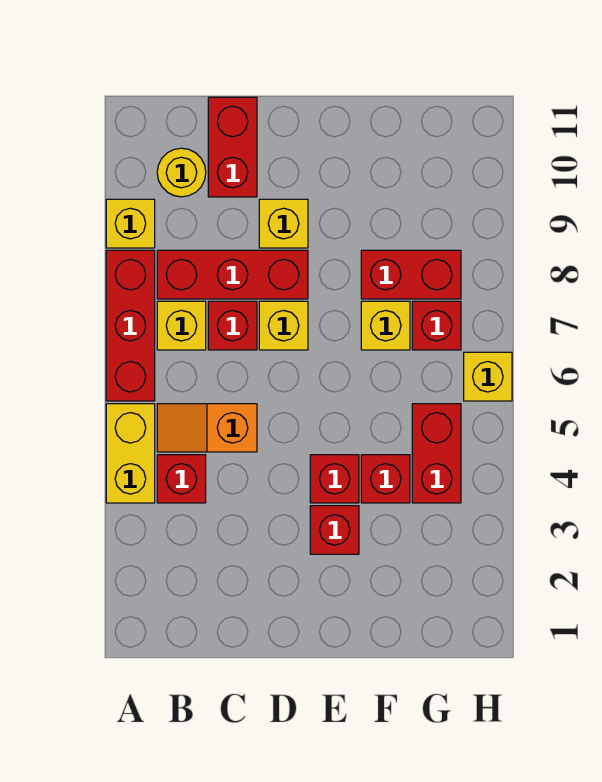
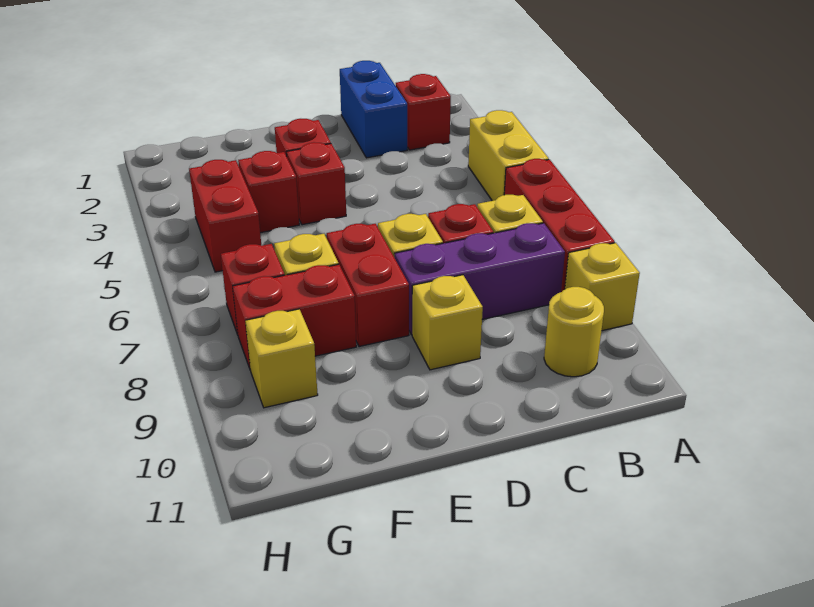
red 1x1 brick [157,455,206,503] -> red 1x1 brick moved to [396,74,451,150]
orange 1x2 slope [157,404,257,452] -> none
red 1x3 brick [157,250,308,299] -> purple 1x3 brick [395,223,565,335]
none -> blue 1x2 brick [340,61,407,158]
red 1x2 brick [208,97,257,197] -> red 1x2 brick moved to [327,224,409,347]
yellow 1x1 brick [464,352,512,401] -> yellow 1x1 brick moved to [245,309,318,408]

